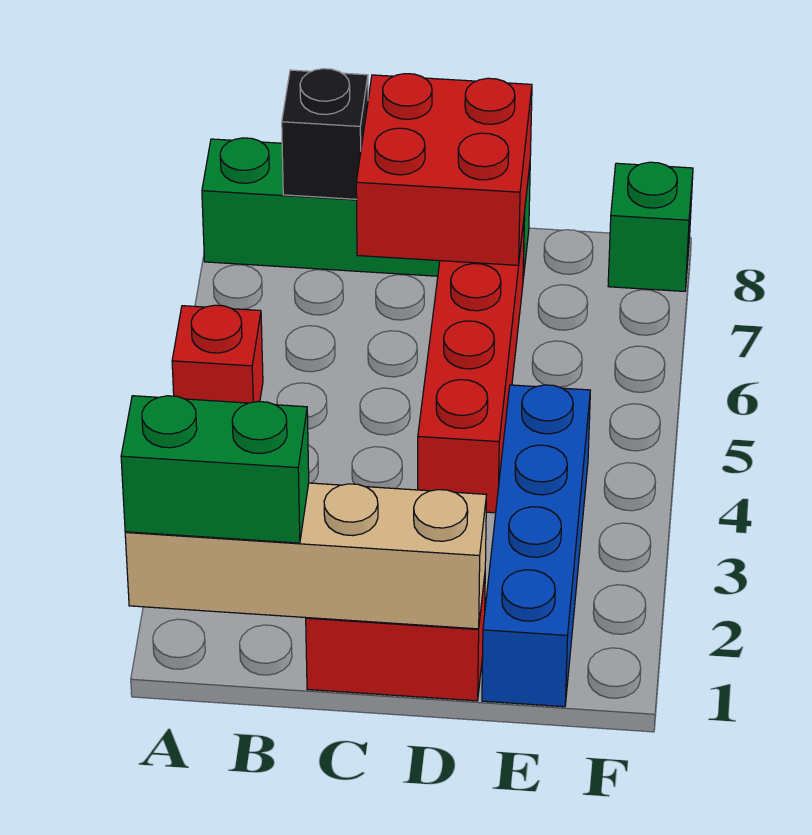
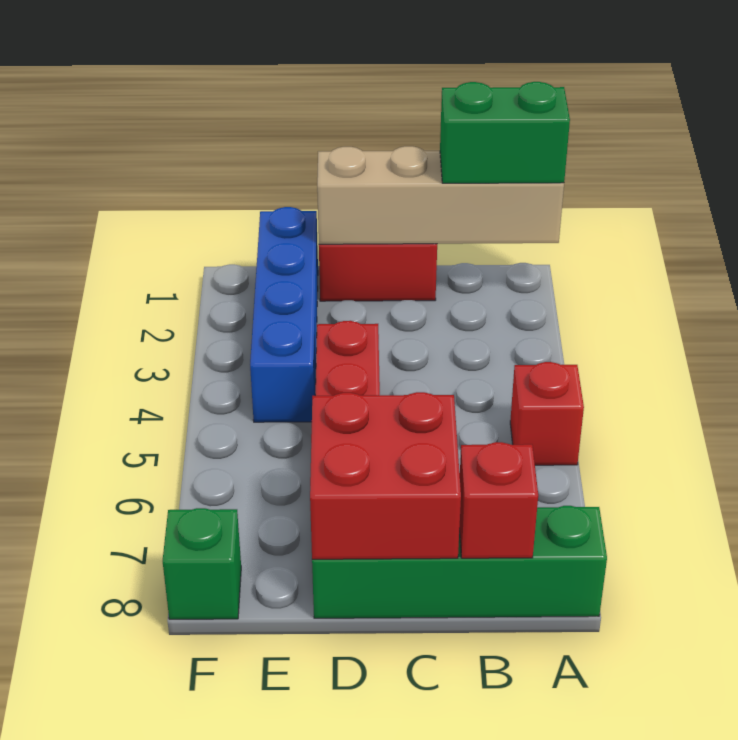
black 1x1 brick [282,69,368,199] -> red 1x1 brick [459,442,538,558]

